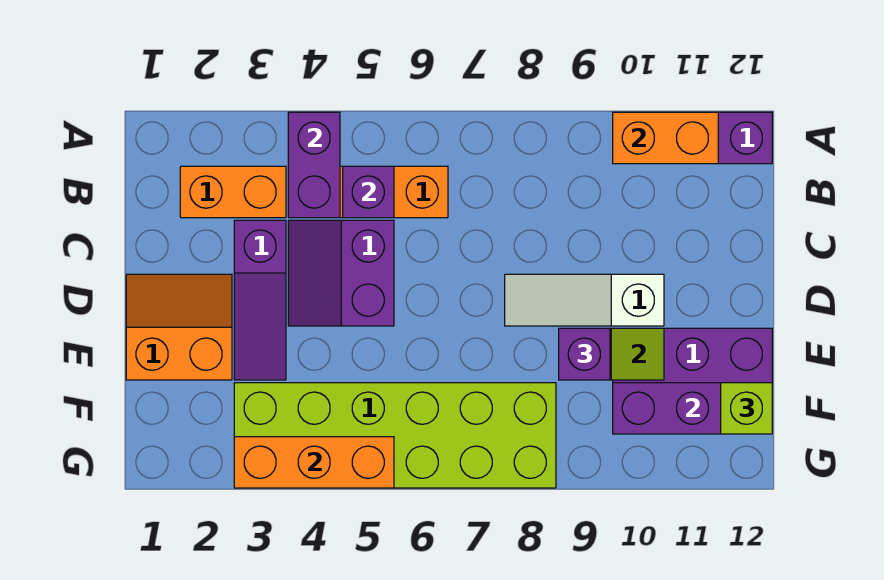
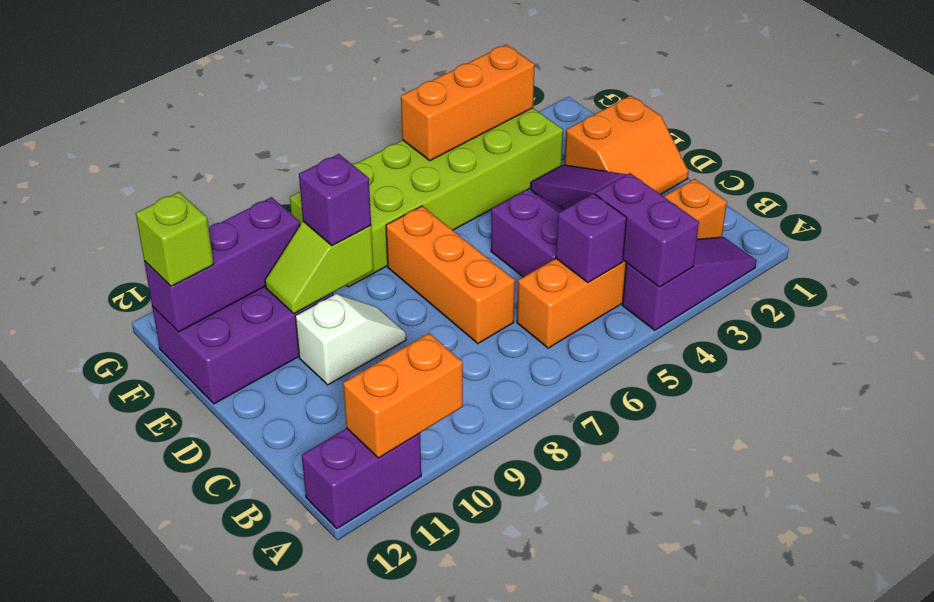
none -> purple 1x3 slope [622,237,757,330]
none -> orange 1x3 brick [386,206,515,344]
white 1x3 slope [505,274,664,326] -> white 1x2 slope [295,294,406,385]

